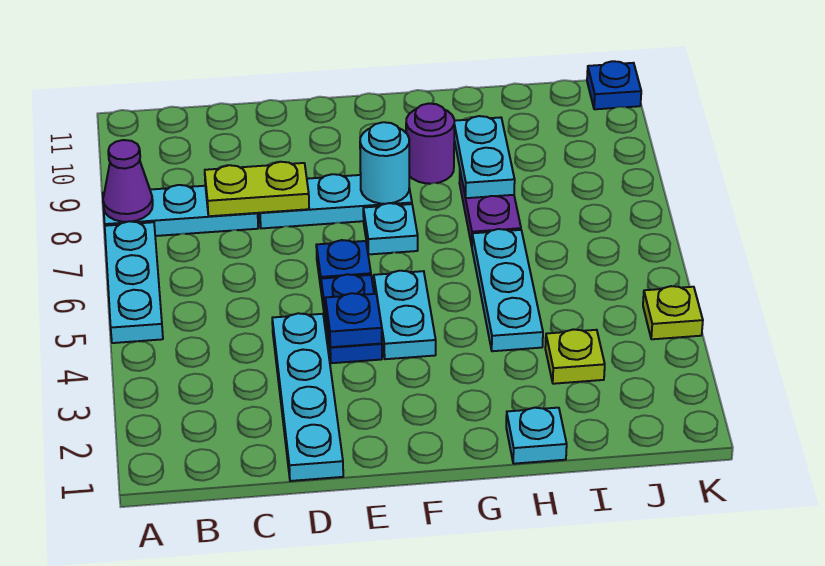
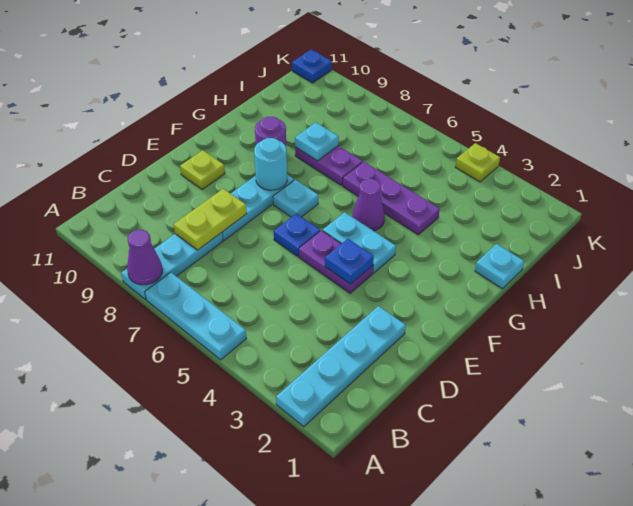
cyan 1x4 plate [272,313,343,481] -> cyan 1x4 plate turned to [276,306,406,427]
blue 1x2 plate [321,274,382,363] -> purple 1x2 plate [299,231,373,293]
none -> purple 1x1 cone [352,179,385,231]
cyan 1x3 plate [472,229,543,351] -> purple 1x3 plate [343,162,440,235]
cyan 1x2 plate [454,116,515,198] -> cyan 1x1 plate [295,123,339,161]
lime 1x1 plate [545,329,605,384] -> lime 1x1 plate moved to [180,150,225,189]

